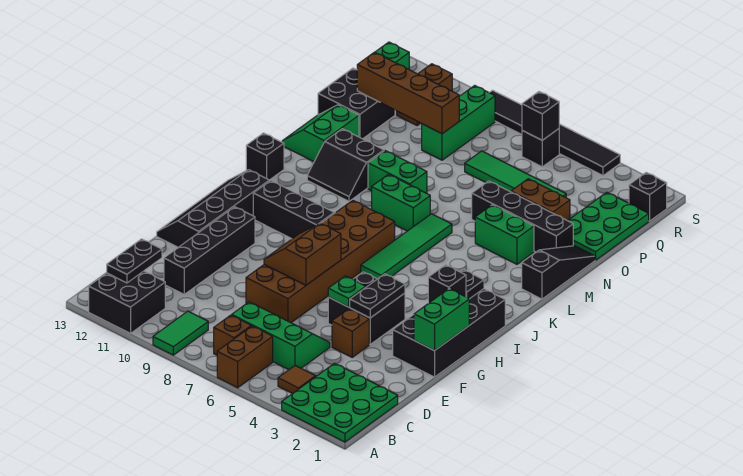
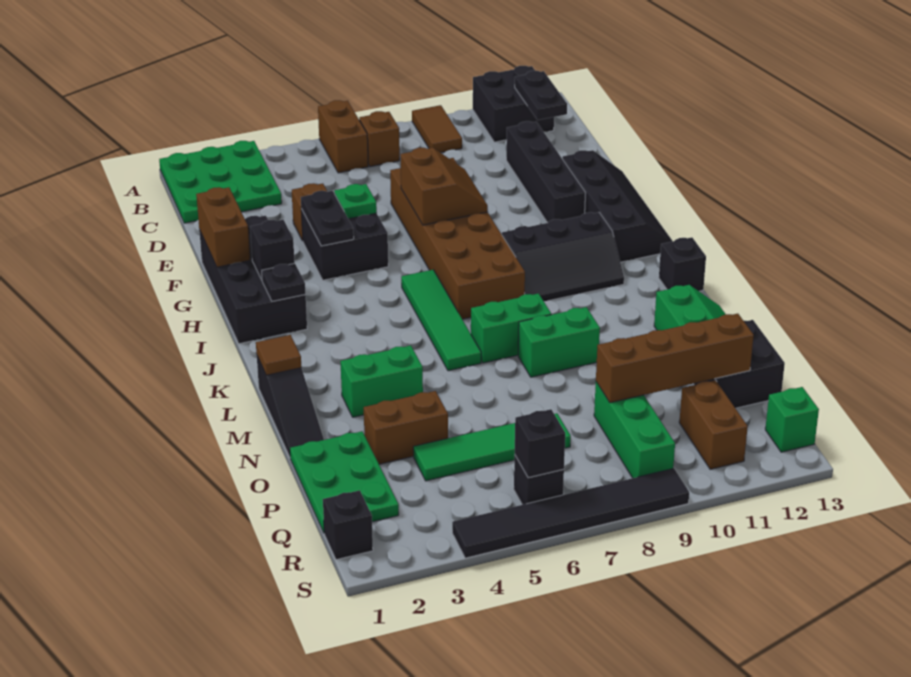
green 1x2 tile [153,311,208,355] -> brown 1x2 tile [412,105,462,153]
brown 1x1 tile [278,366,316,394] -> brown 1x1 tile moved to [256,335,301,375]
green 2x3 slope [232,302,330,370] -> none
green 1x2 brick [414,289,469,351] -> brown 1x2 brick [196,187,250,267]
black 2x2 slope [307,129,384,201] -> none
black 1x4 brick [472,181,573,252] -> none

